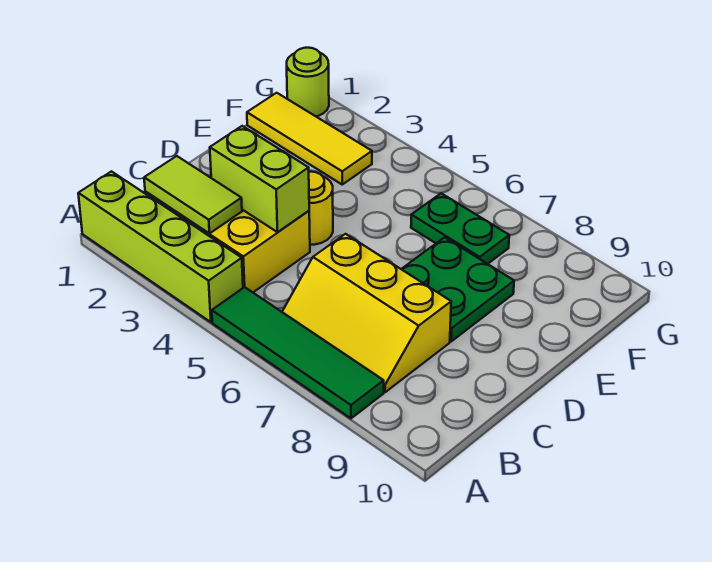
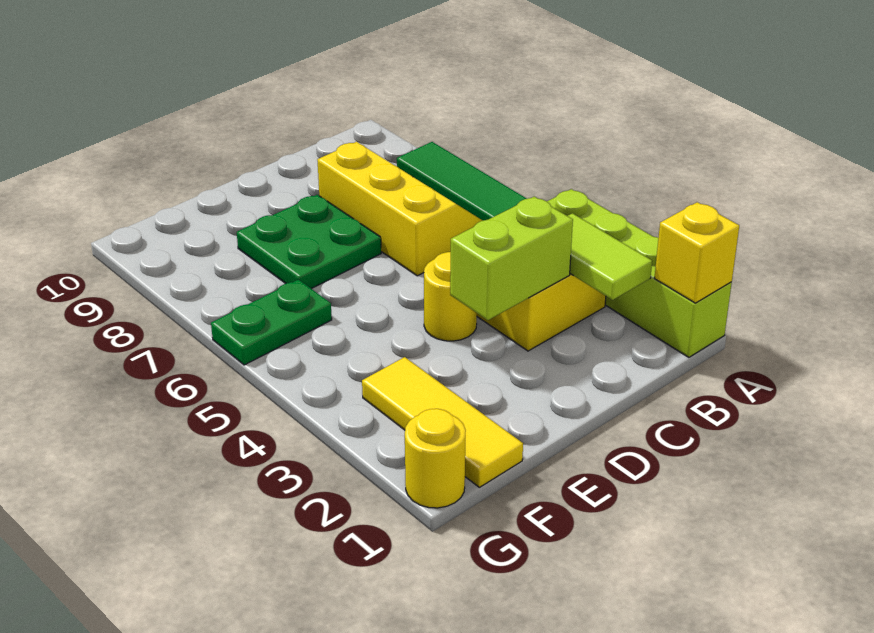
none -> yellow 1x1 brick [654,202,739,303]
lime 1x2 brick [210,126,309,232] -> lime 1x2 brick turned to [450,196,573,320]
green 1x2 plate [411,193,509,264] -> green 1x2 plate turned to [211,280,332,365]
lime 1x1 round brick [287,48,329,116] -> yellow 1x1 round brick [405,409,466,508]

